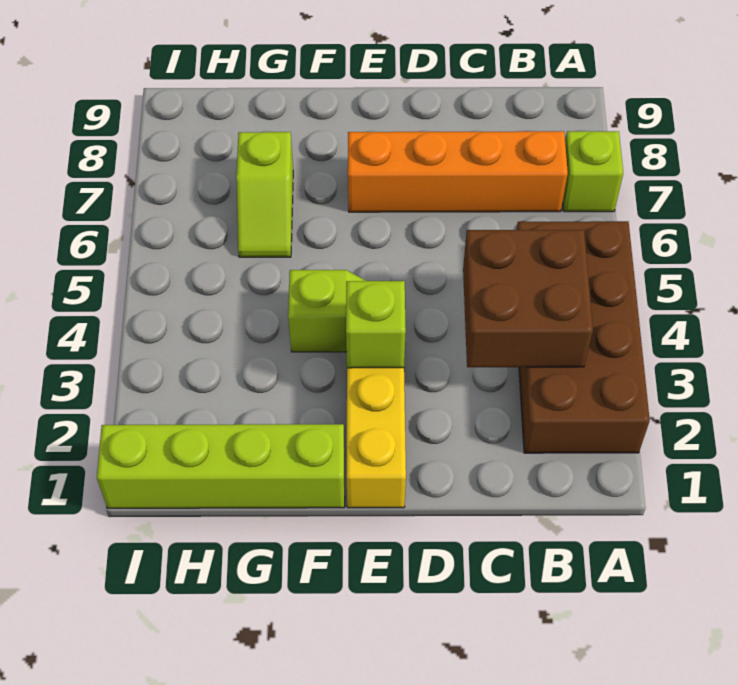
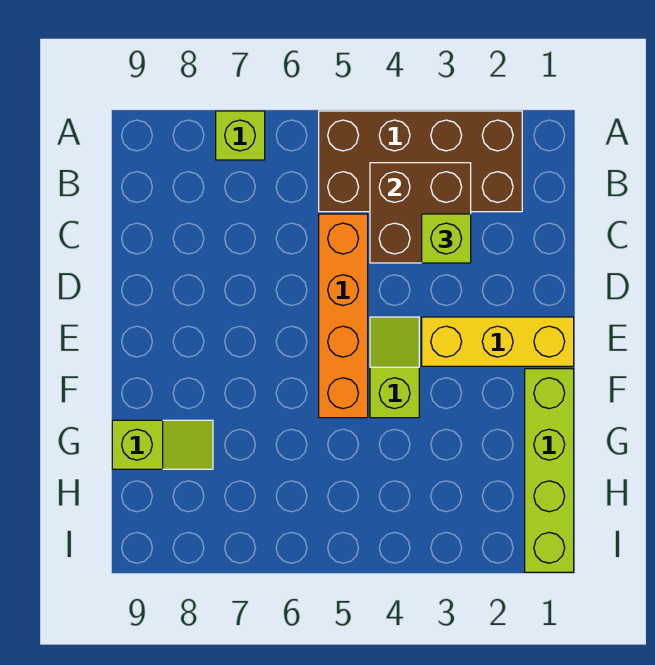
orange 1x4 brick [348,131,568,212] -> orange 1x4 brick moved to [319,214,368,418]
lime 1x1 brick [346,281,406,368] -> lime 1x1 brick moved to [422,214,471,263]
lime 1x2 slope [236,132,293,257] -> lime 1x2 slope moved to [112,420,213,469]

